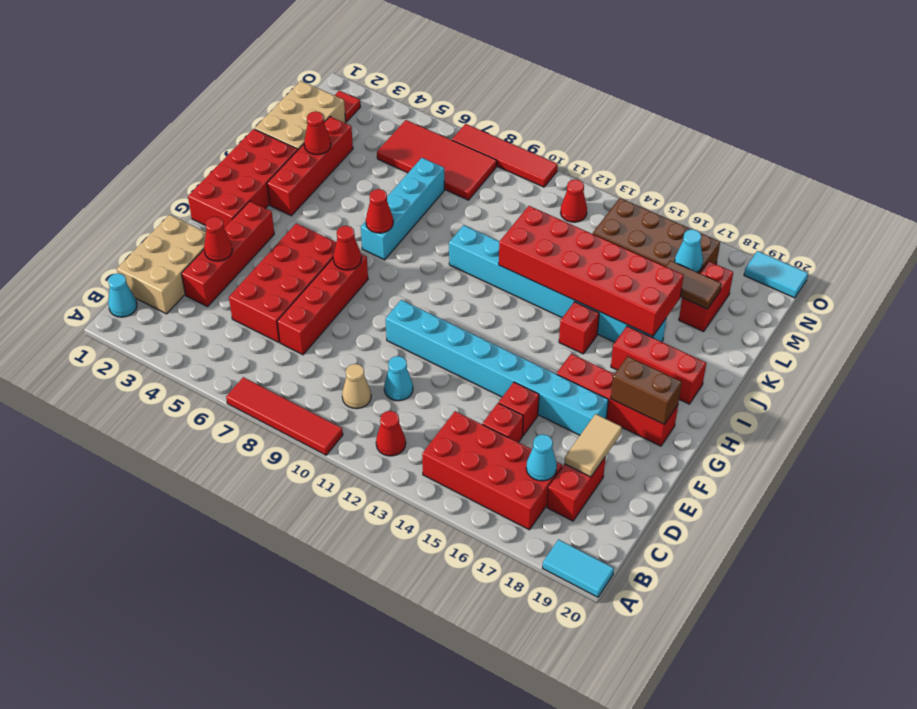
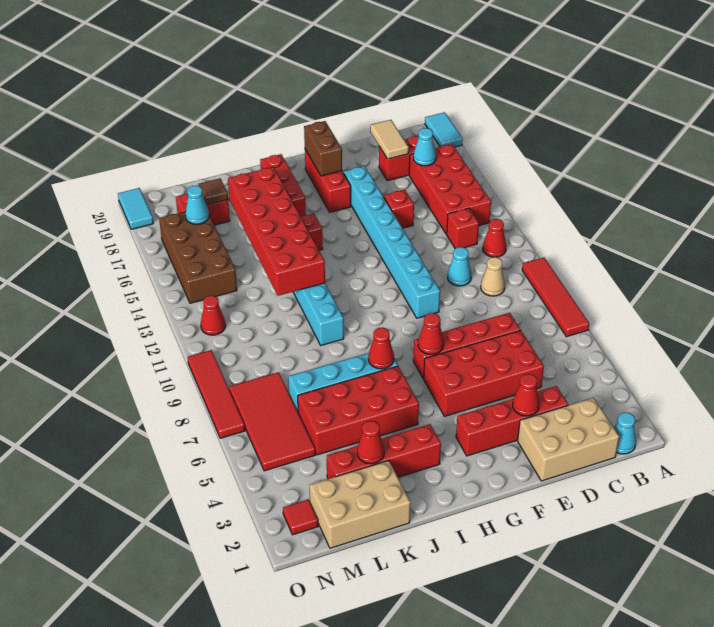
red 1x1 brick [482,403,523,442] -> red 1x1 brick moved to [447,208,479,249]
tan 1x2 tile [564,414,622,477] -> tan 1x2 tile turned to [370,120,409,159]
red 2x4 brick [188,129,298,228] -> red 2x4 brick moved to [298,366,419,455]
red 1x4 brick [557,354,678,446] -> red 1x3 brick [305,150,351,212]
brown 1x2 tile [665,260,721,309] -> brown 1x1 tile [198,178,228,205]

